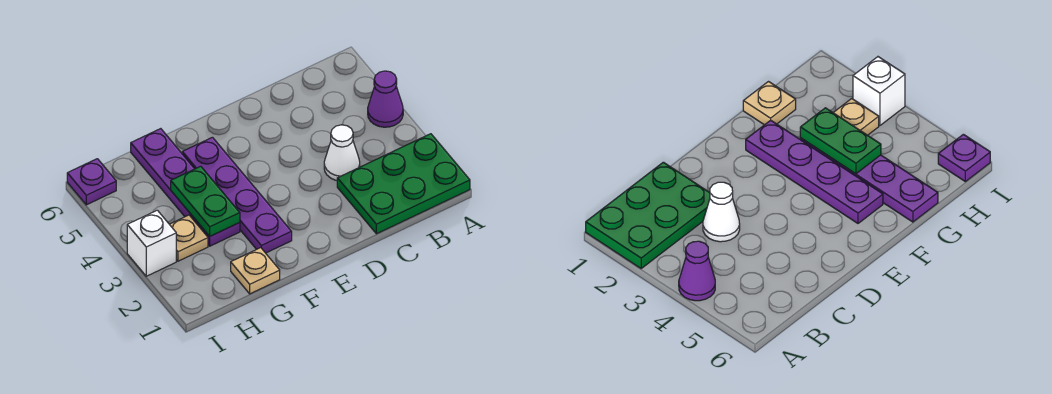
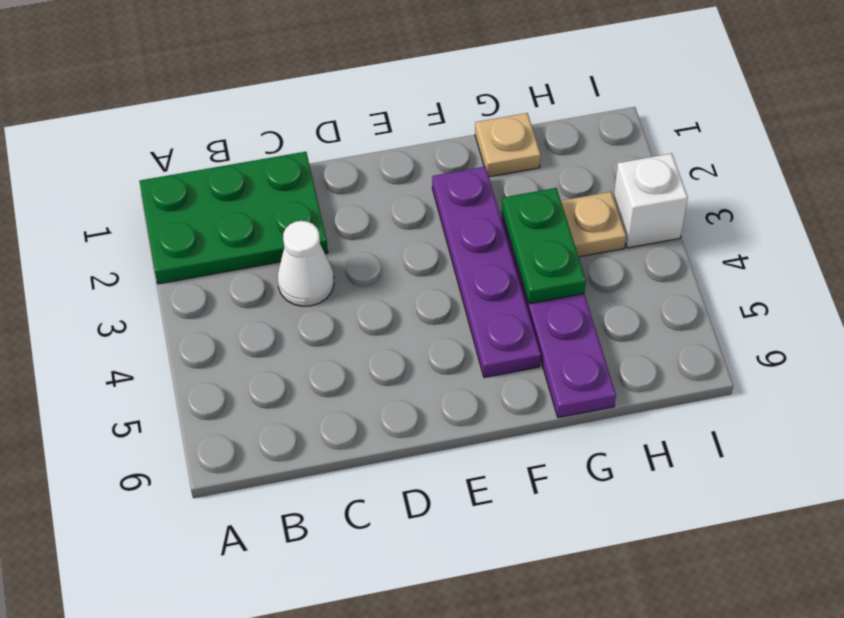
purple 1x1 cone [368,71,403,127] -> none
purple 1x1 plate [67,159,116,205] -> none

